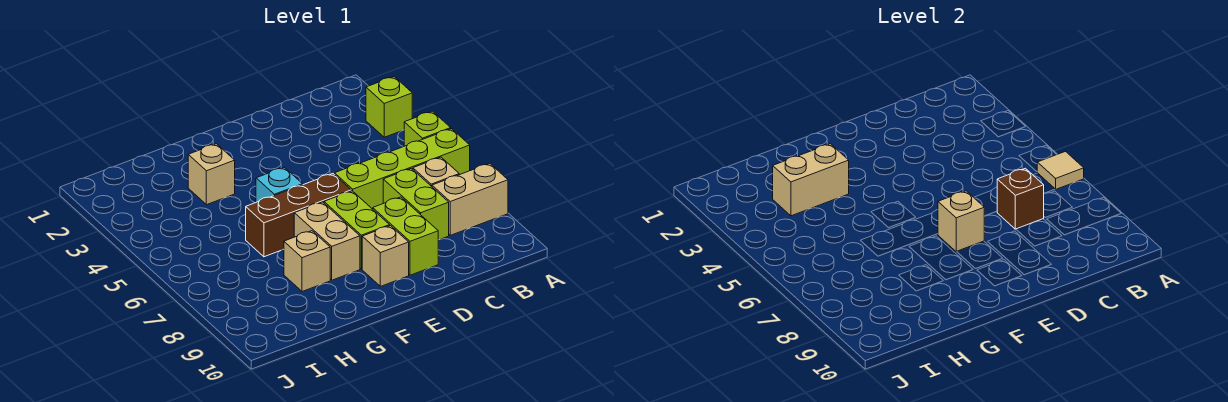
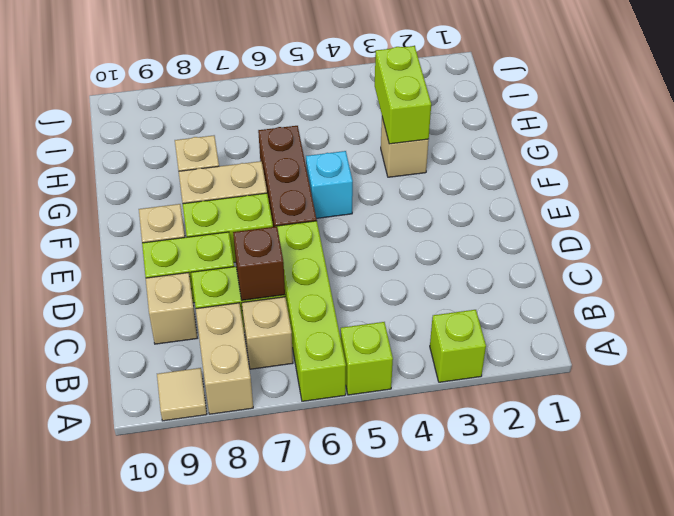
tan 1x1 tile [1037,152,1084,189] -> tan 1x1 tile moved to [157,368,207,421]
tan 1x1 brick [938,191,984,252] -> tan 1x1 brick moved to [146,273,197,344]
tan 1x2 brick [773,144,849,216] -> lime 1x2 brick [375,46,431,144]

